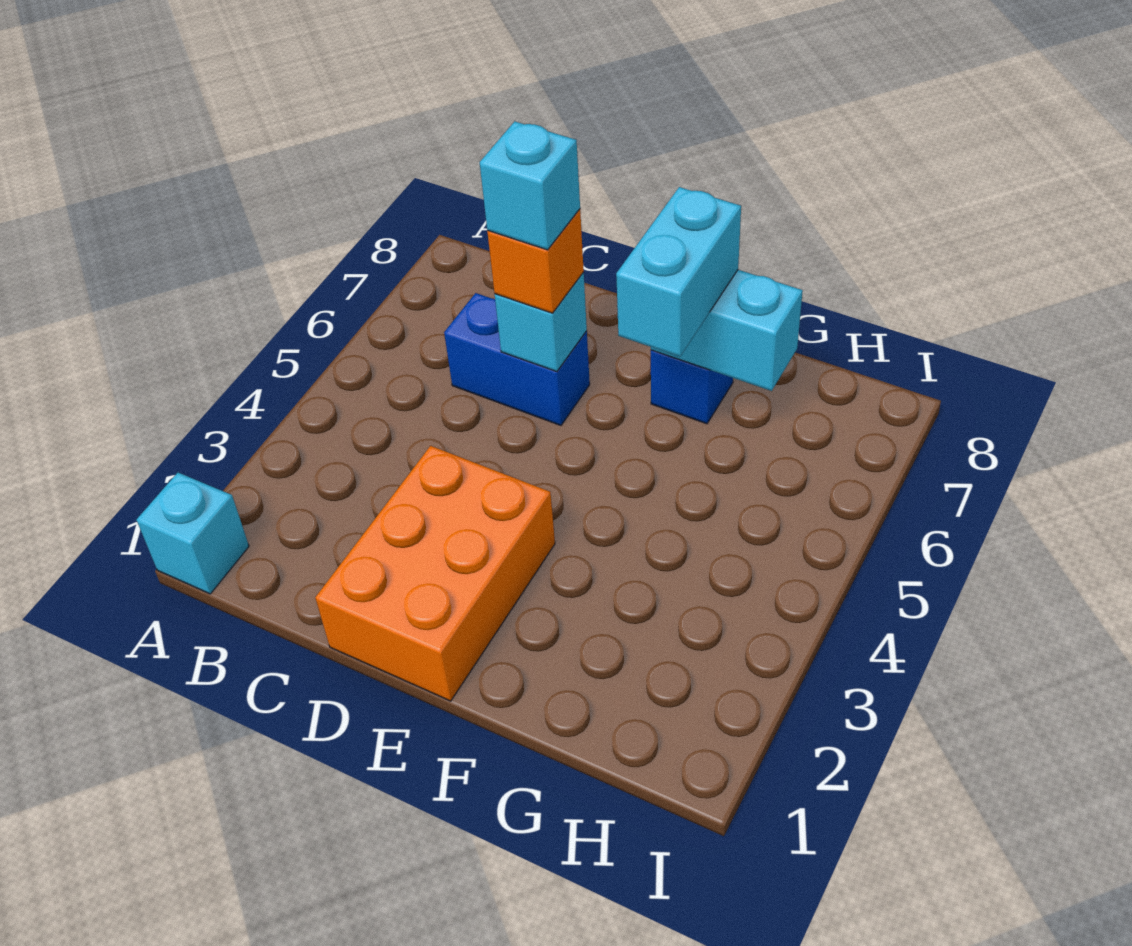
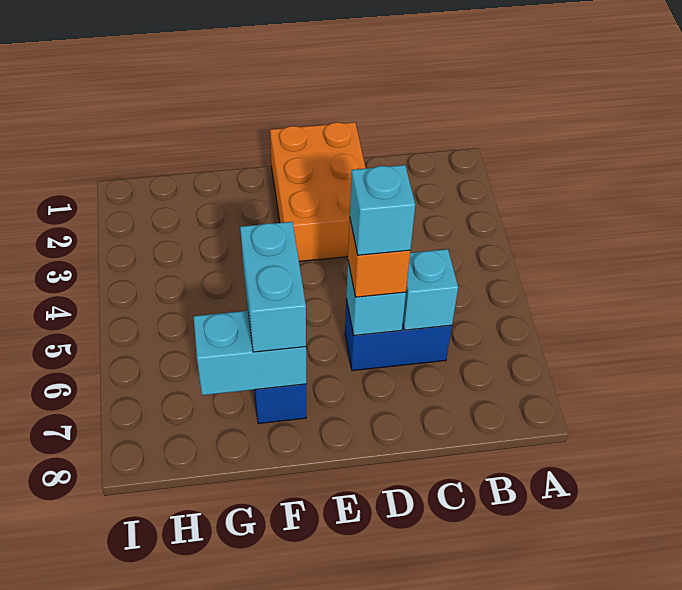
cyan 1x1 brick [136,473,249,594] -> cyan 1x1 brick moved to [403,249,458,330]

